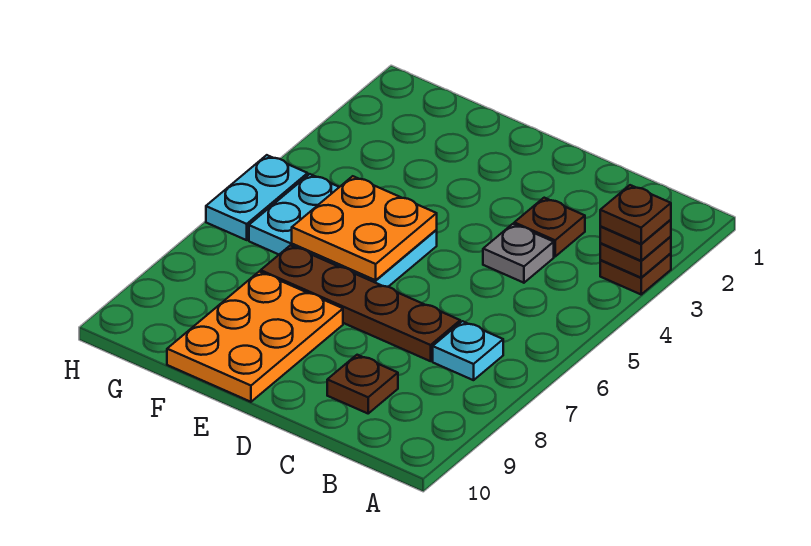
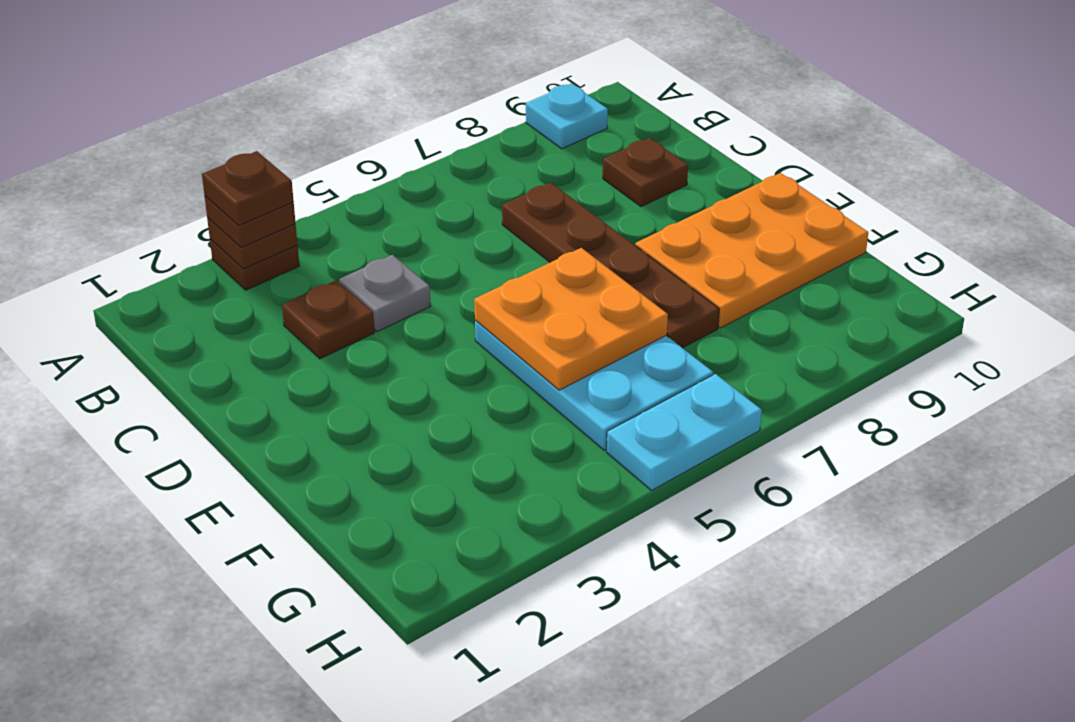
cyan 1x1 plate [433,321,503,380] -> cyan 1x1 plate moved to [526,83,608,149]

